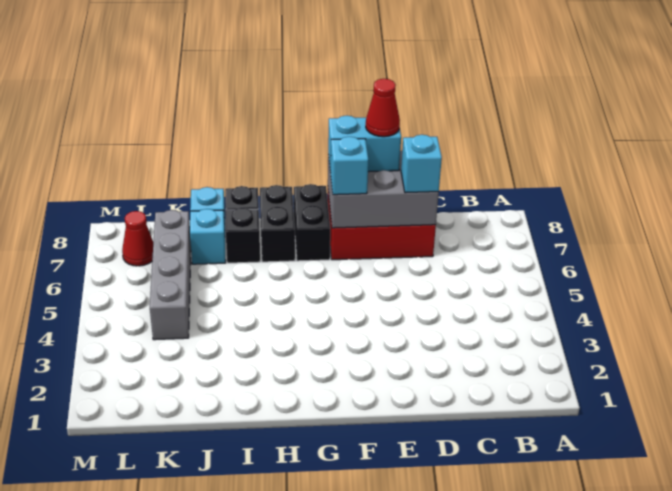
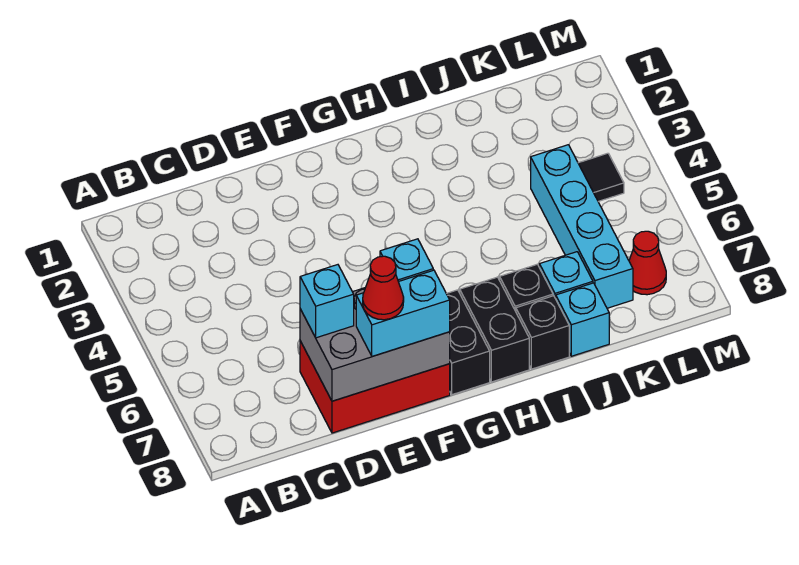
grey 1x4 brick [150,210,191,340] -> cyan 1x4 brick [531,145,633,308]
none -> black 1x1 tile [578,153,624,201]

